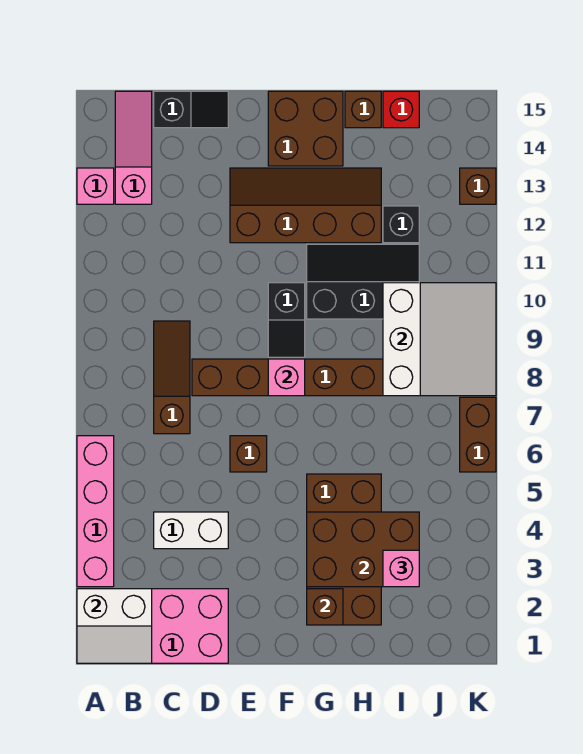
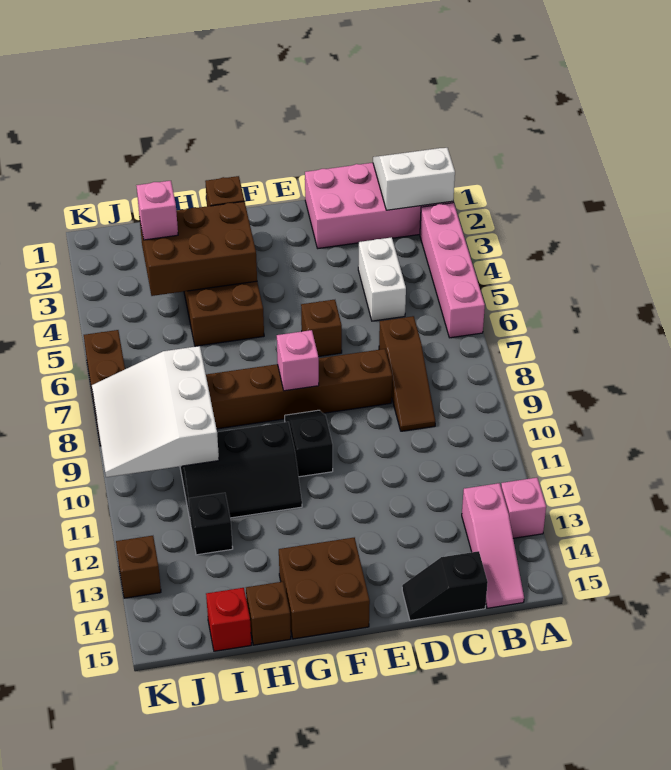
white 1x2 brick [154,512,228,549] -> white 1x2 brick turned to [358,237,406,321]
brown 2x4 slope [230,168,381,243] -> none

